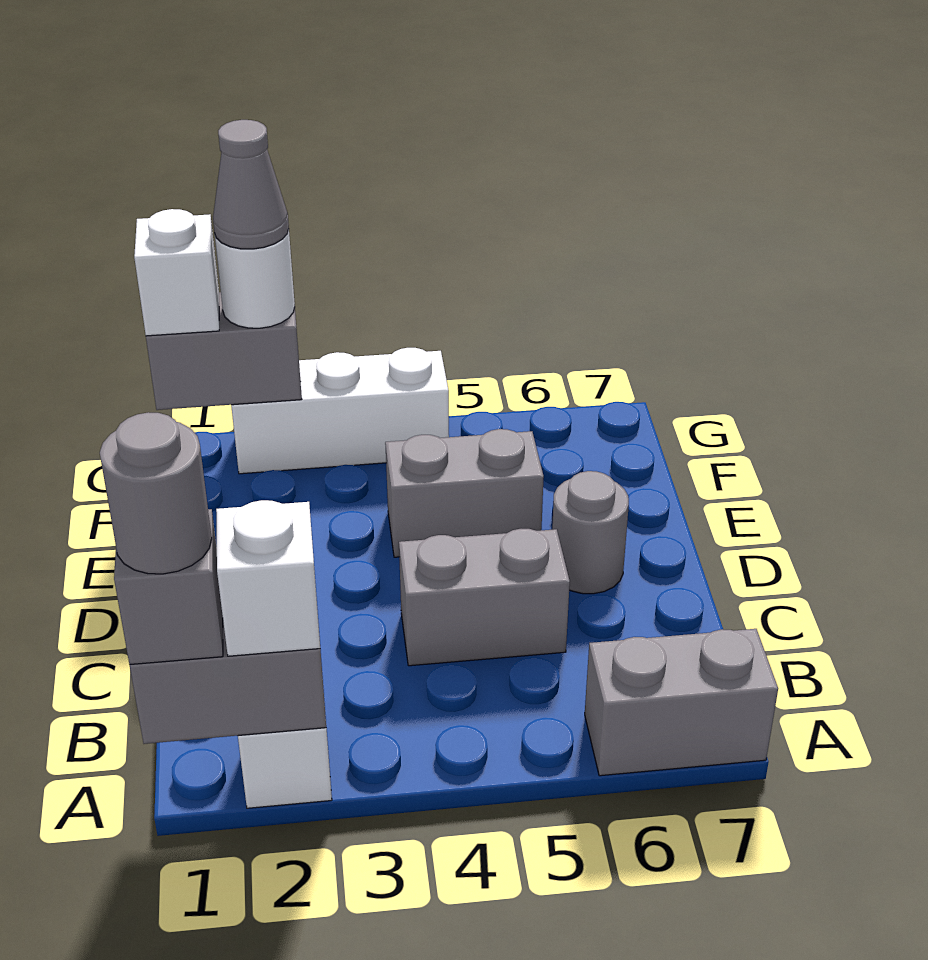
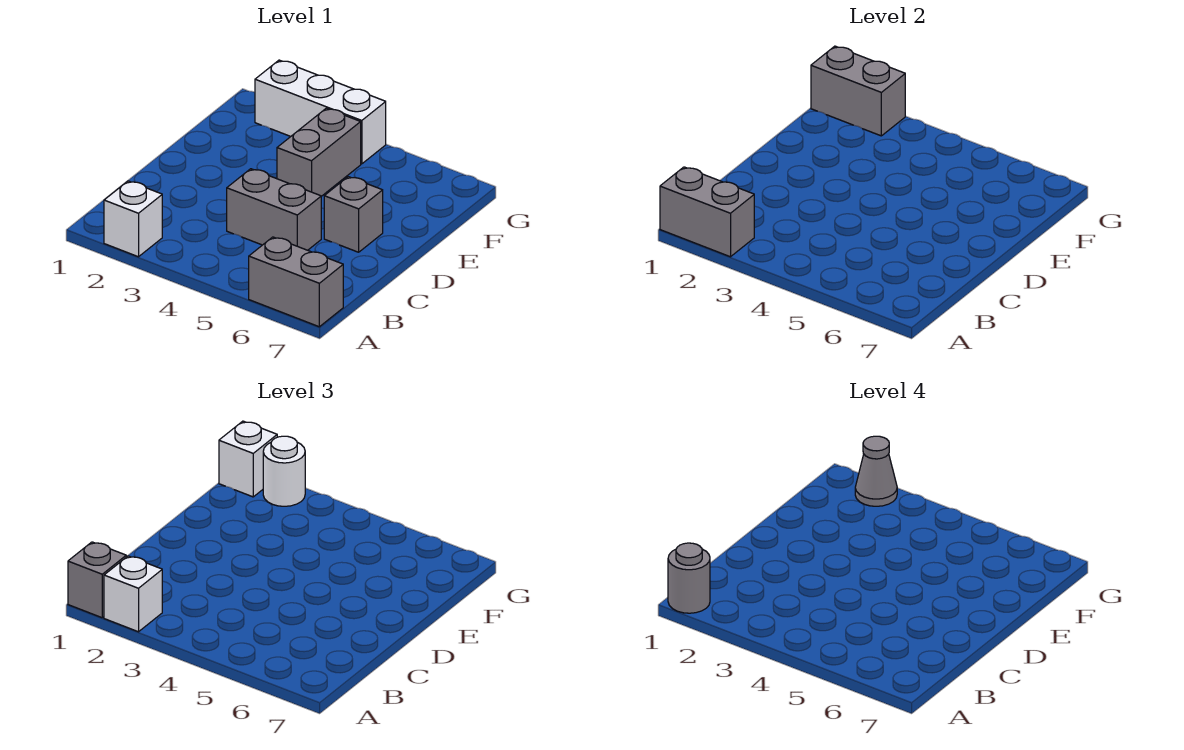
grey 1x1 round brick [552,471,629,594] -> grey 1x1 brick [324,177,383,252]
grey 1x2 brick [385,429,544,557] -> grey 1x2 brick turned to [277,108,361,196]

